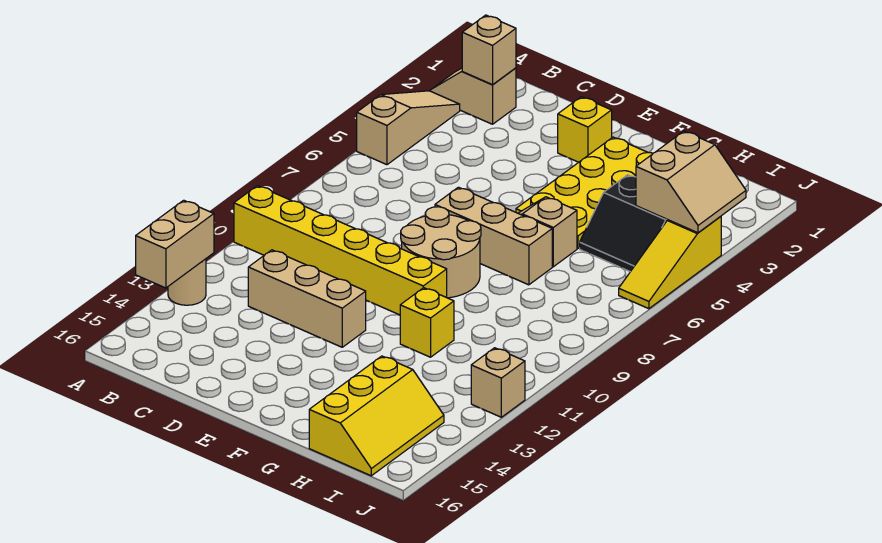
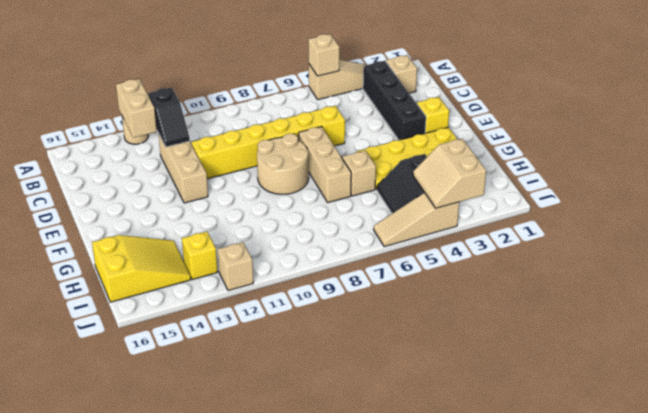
yellow 1x6 brick [234,186,447,315] -> yellow 1x6 brick turned to [191,106,345,179]
tan 1x2 brick [136,200,214,288] -> tan 1x2 brick turned to [116,79,157,138]
tan 1x1 brick [462,15,516,85] -> tan 1x1 brick moved to [308,34,339,76]
none -> black 1x4 brick [363,61,426,140]
none -> black 1x2 slope [148,87,190,147]
yellow 1x1 brick [400,288,454,357] -> yellow 1x1 brick moved to [182,232,217,280]
yellow 2x3 slope [309,356,444,476] -> yellow 2x3 slope turned to [92,235,191,302]
tan 2x2 slope [636,131,746,233] -> tan 2x2 slope turned to [413,139,486,208]
yellow 1x3 slope [619,217,721,309] -> tan 1x3 slope [374,193,459,247]

